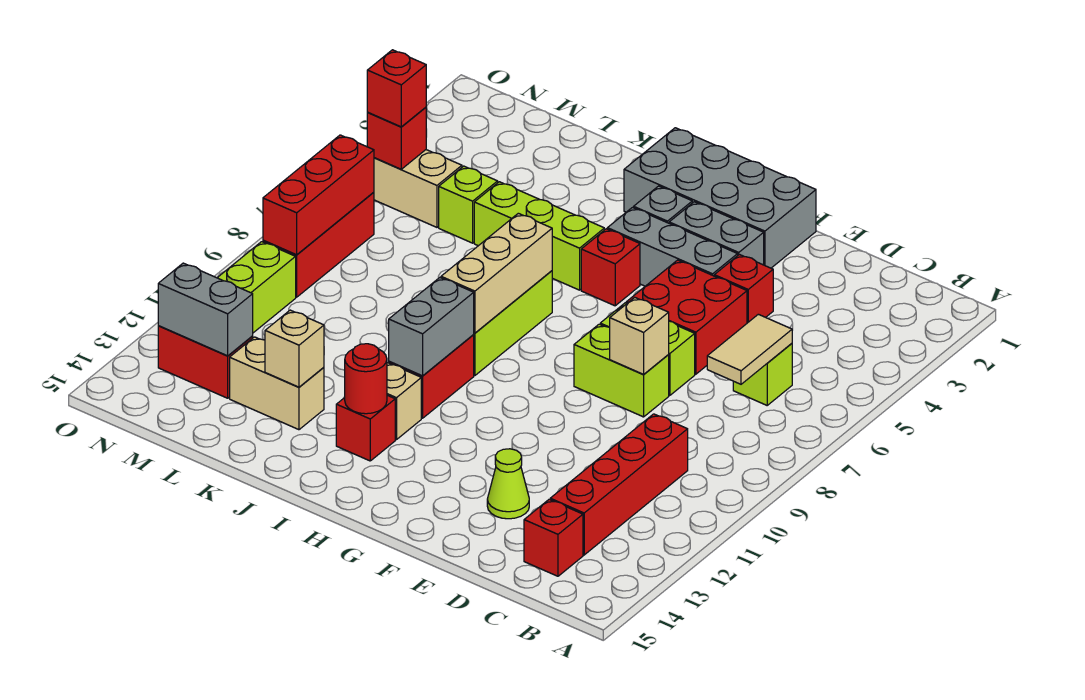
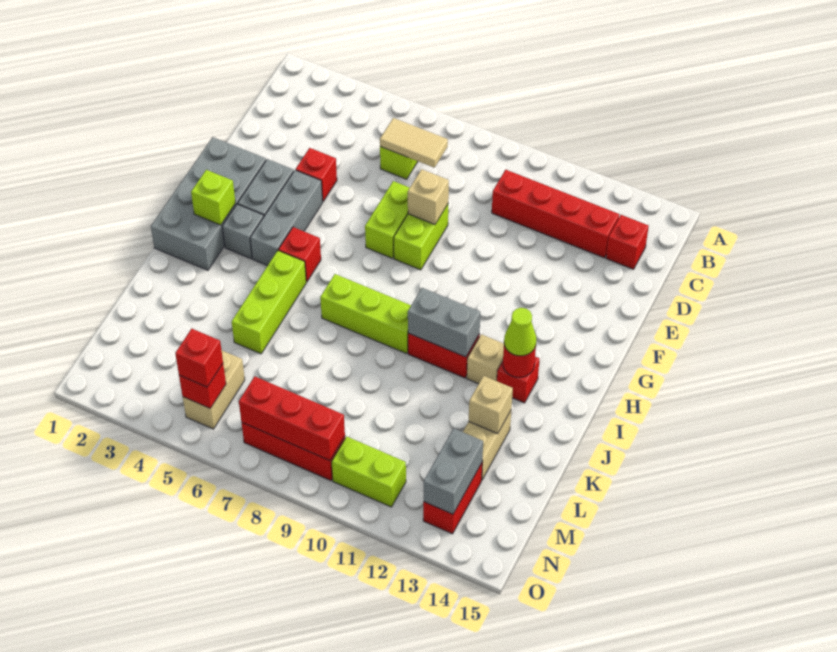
red 2x2 brick [626,260,747,374] -> none
lime 1x1 cone [487,449,529,519] -> lime 1x1 cone moved to [504,308,536,356]
tan 1x3 brick [441,213,552,333] -> none
lime 1x1 brick [439,166,498,243] -> lime 1x1 brick moved to [191,170,235,225]

